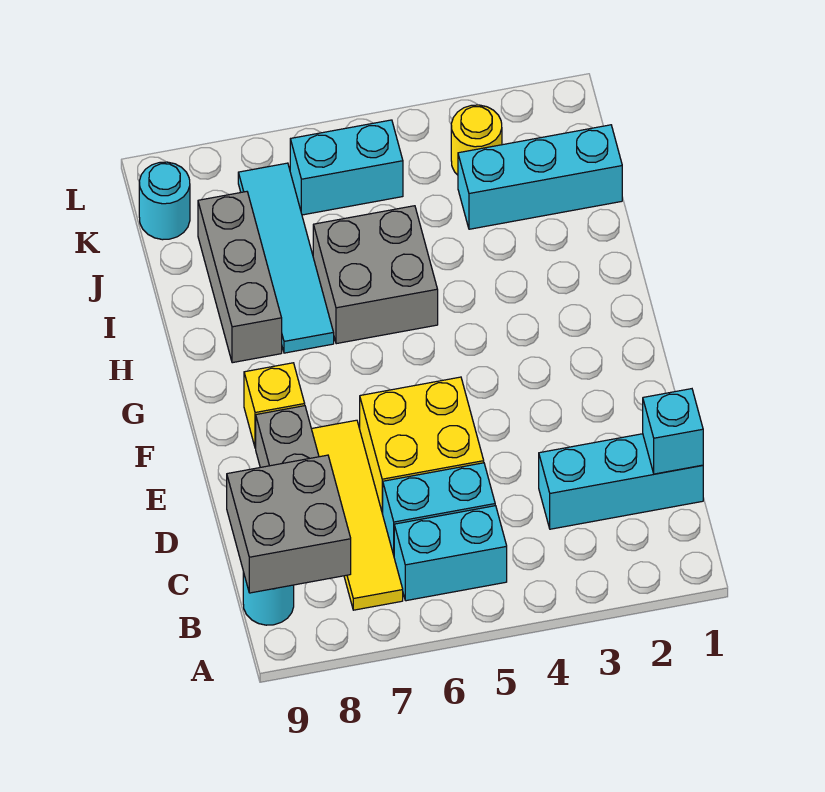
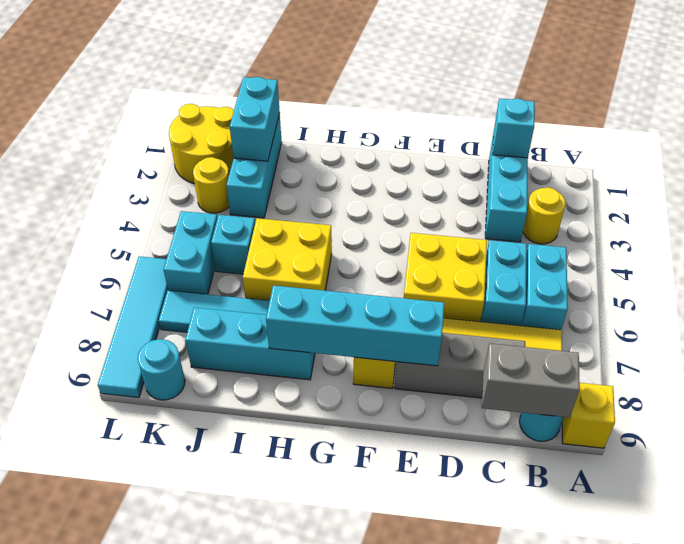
none -> yellow 1x1 brick [562,383,615,448]
none -> yellow 1x1 round brick [523,187,565,244]
grey 2x2 brick [227,455,351,593] -> grey 1x2 brick [482,344,580,418]
none -> cyan 1x4 brick [266,285,444,366]
grey 2x2 brick [313,206,438,344] -> yellow 2x2 brick [243,218,332,301]
grey 1x3 brick [198,192,282,363] -> cyan 1x3 brick [185,307,315,380]
none -> cyan 1x2 brick [230,77,280,161]
none -> cyan 1x1 brick [211,215,255,274]
none -> yellow 2x2 round brick [169,104,234,184]
none -> cyan 1x4 tile [98,256,168,398]

